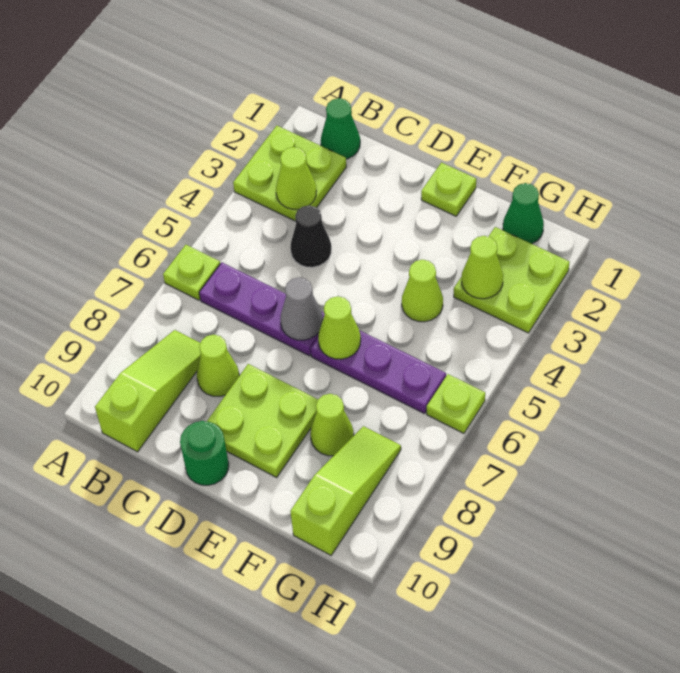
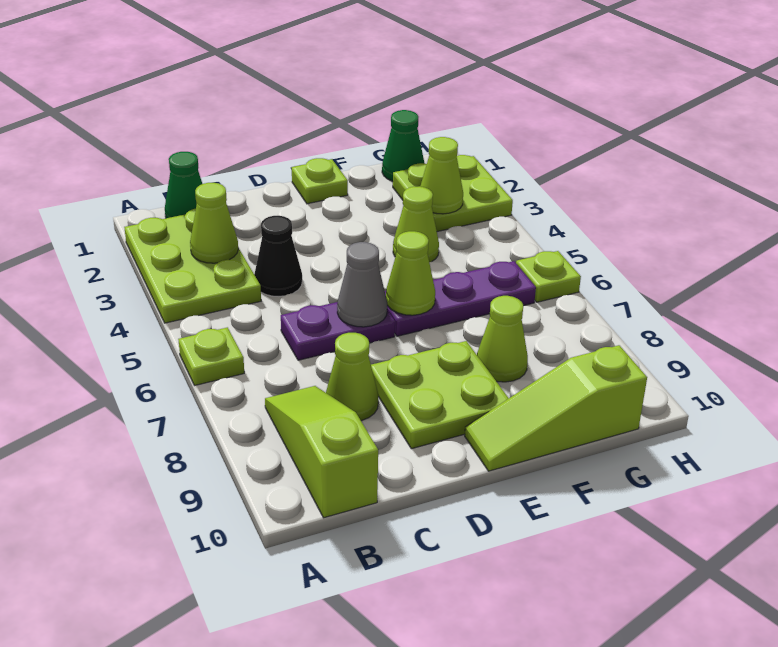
lime 2x2 plate [233,126,346,221] -> lime 2x3 plate [124,209,261,323]
purple 1x3 plate [199,263,325,356] -> purple 1x2 plate [281,302,395,360]
green 1x1 round brick [180,421,229,485] -> none
lime 1x3 slope [290,426,401,555] -> lime 1x3 slope turned to [465,345,647,471]

